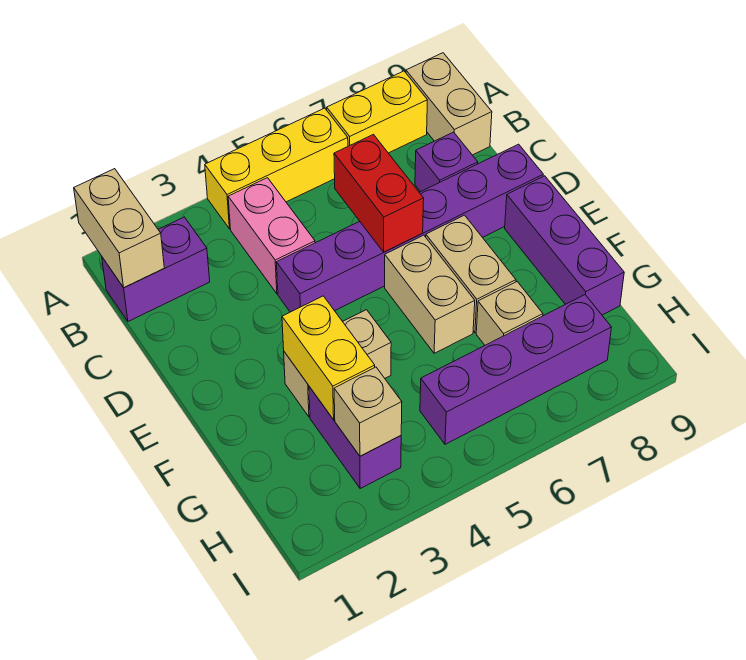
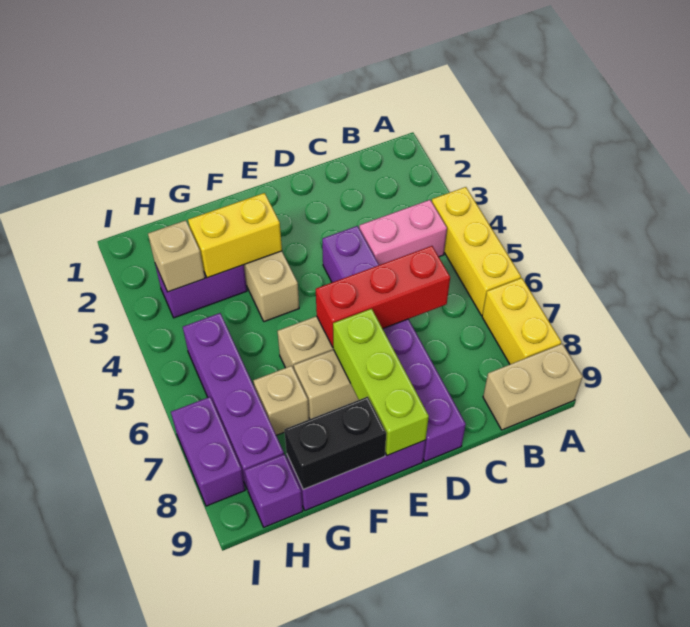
tan 1x2 brick [74,169,164,288] -> none
purple 1x2 brick [102,217,210,321] -> purple 1x2 brick moved to [171,397,245,506]
red 1x2 brick [334,135,424,252] -> red 1x3 brick [316,246,450,347]
purple 1x1 brick [415,132,478,192] -> purple 1x1 brick moved to [244,454,303,527]
none -> lime 1x3 brick [333,309,429,455]
none -> black 1x2 brick [284,397,386,490]

